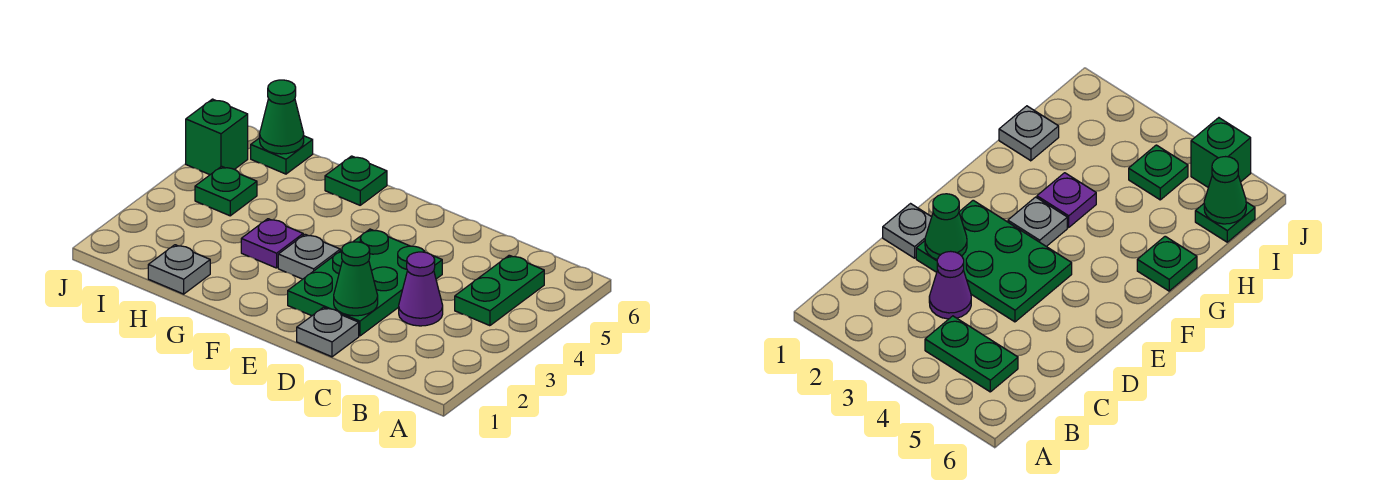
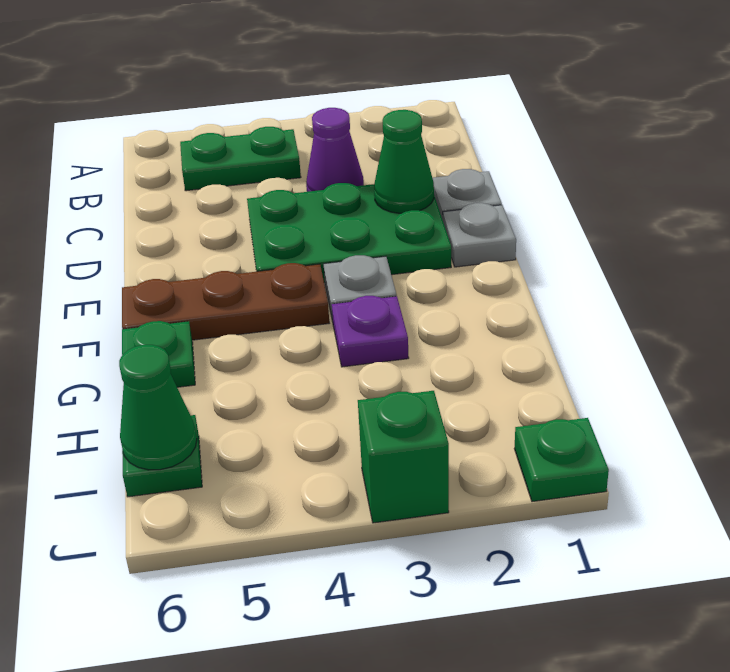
none -> brown 1x3 plate [122,263,329,340]
grey 1x1 plate [148,245,210,294] -> grey 1x1 plate moved to [443,203,516,267]
green 1x1 plate [195,166,257,216] -> green 1x1 plate moved to [514,418,609,502]
green 1x1 brick [186,99,248,175] -> green 1x1 brick moved to [358,391,449,523]

